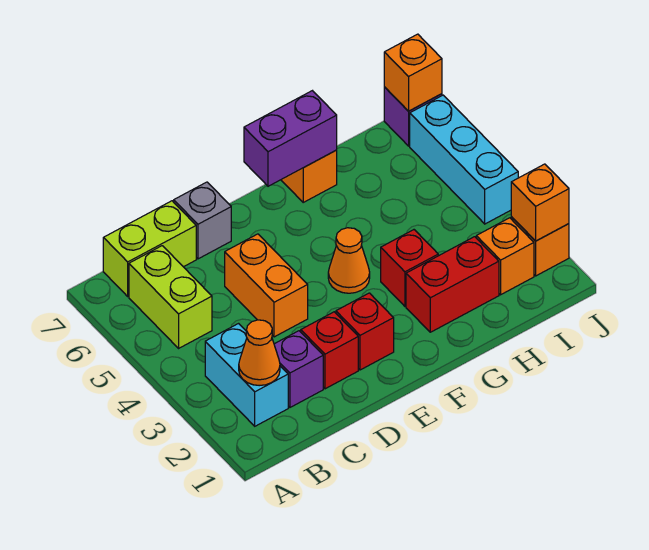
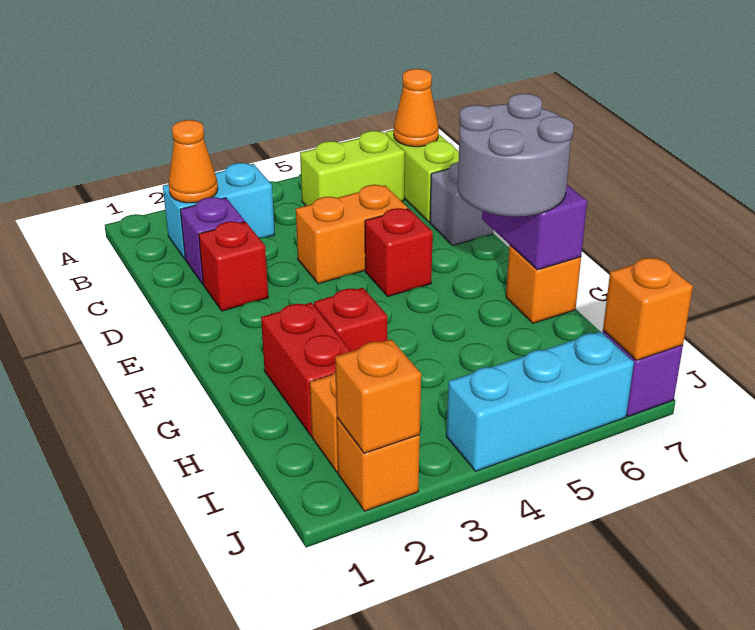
red 1x1 brick [336,293,394,370] -> red 1x1 brick moved to [365,208,433,296]
orange 1x1 cone [328,228,370,293] -> orange 1x1 cone moved to [394,69,439,147]
none -> grey 2x2 round brick [458,94,574,217]

